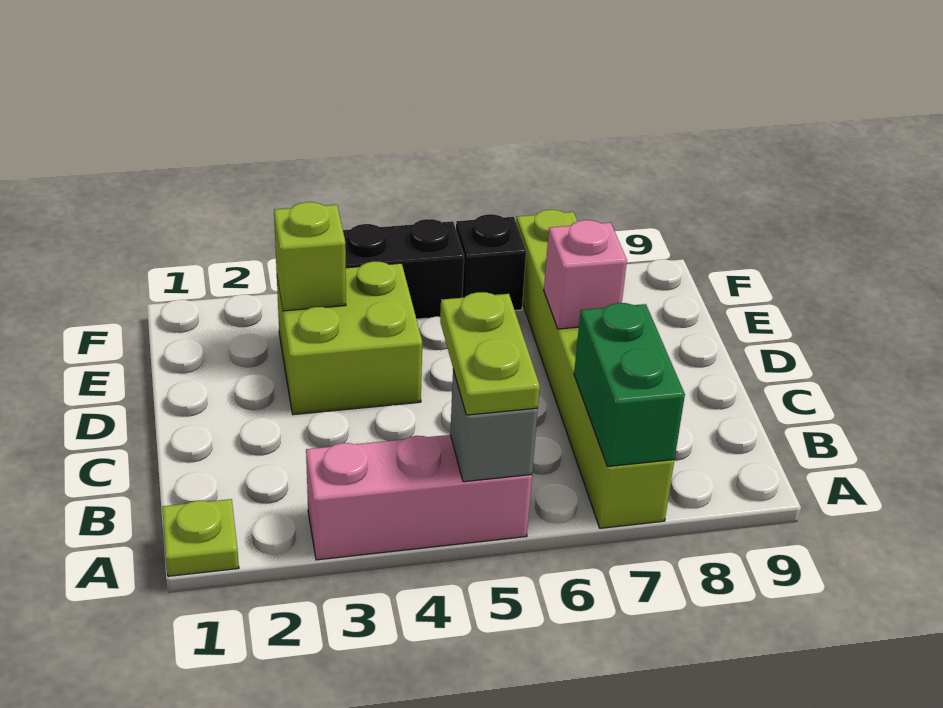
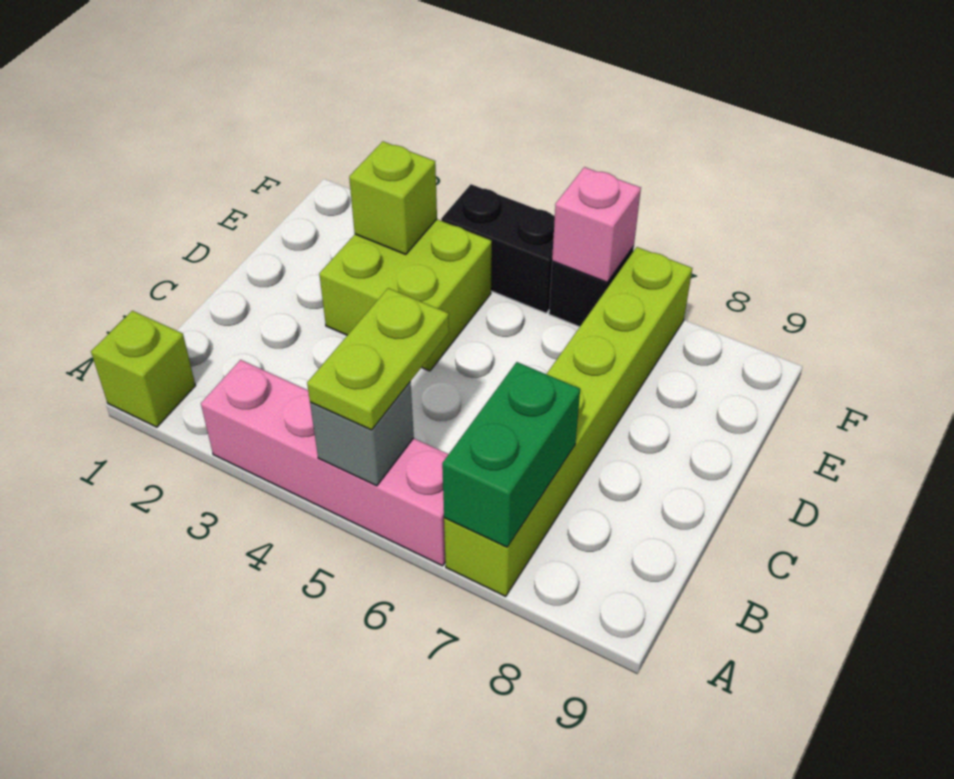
lime 1x1 plate [162,499,239,576] -> lime 1x1 brick [91,311,196,427]
pink 1x3 brick [306,435,532,560] -> pink 1x4 brick [201,360,449,566]
pink 1x1 brick [544,220,627,329] -> pink 1x1 brick moved to [552,167,641,282]

